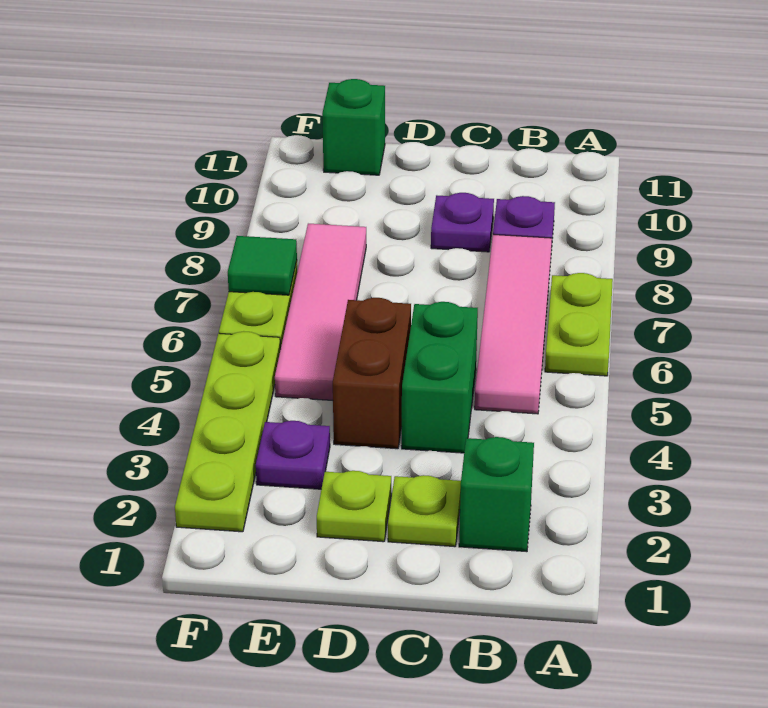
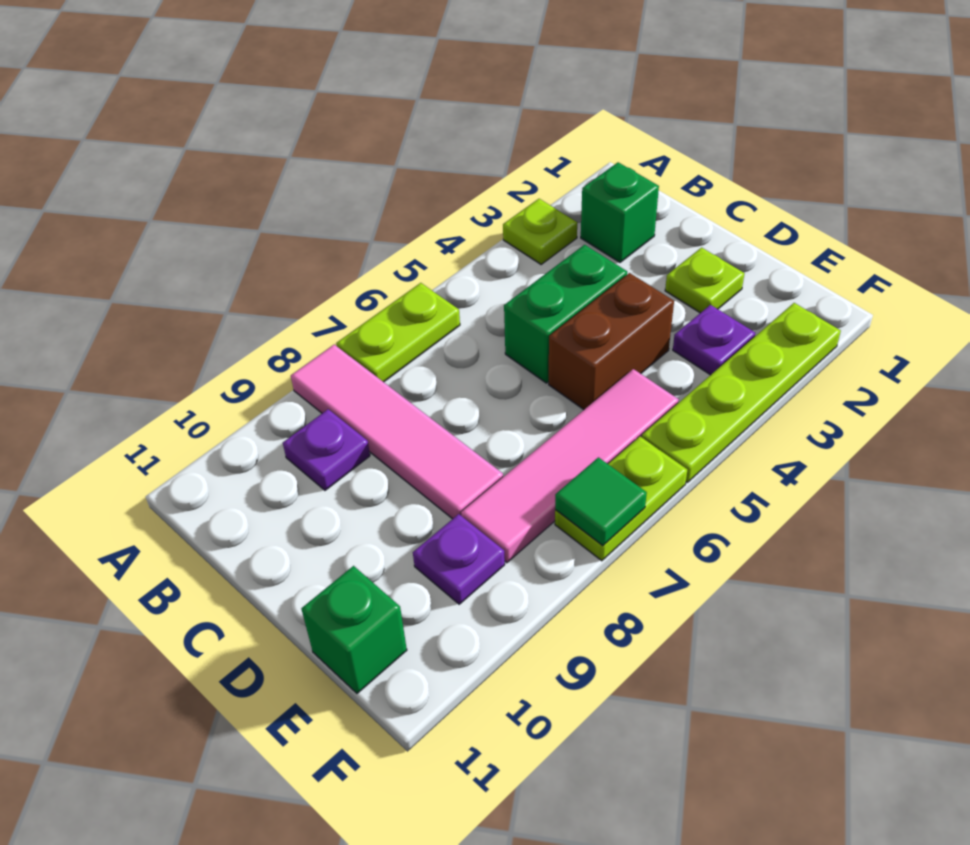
pink 1x4 tile [475,234,552,414] -> pink 1x4 tile turned to [291,345,503,519]
lime 1x1 plate [388,475,461,547] -> lime 1x1 plate moved to [503,199,577,264]
purple 1x1 plate [431,193,494,252] -> purple 1x1 plate moved to [413,514,505,604]

